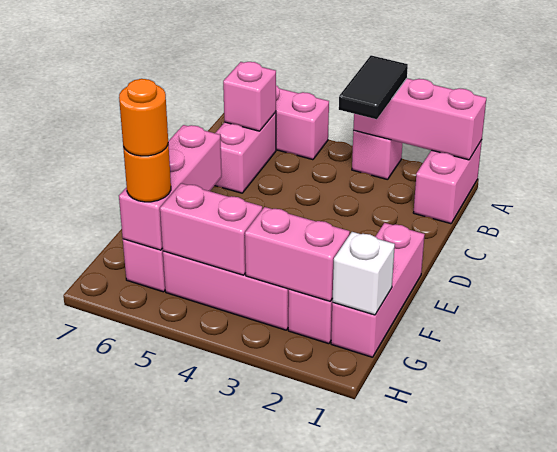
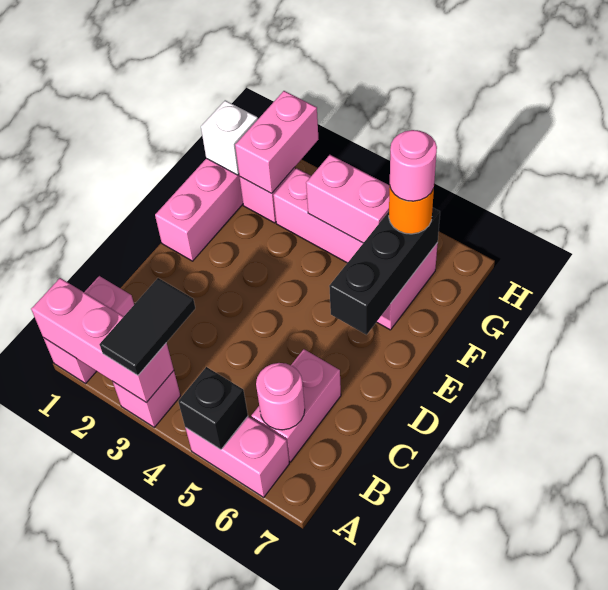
none -> black 1x1 brick [178,367,248,450]
pink 1x1 brick [223,62,276,131] -> pink 1x1 round brick [256,363,305,430]
pink 1x3 brick [119,125,222,250] -> black 1x3 brick [329,208,440,335]
pink 1x2 brick [245,207,350,301] -> pink 1x2 brick turned to [235,91,319,193]
orange 1x1 round brick [119,79,168,156] -> pink 1x1 round brick [390,130,437,201]

